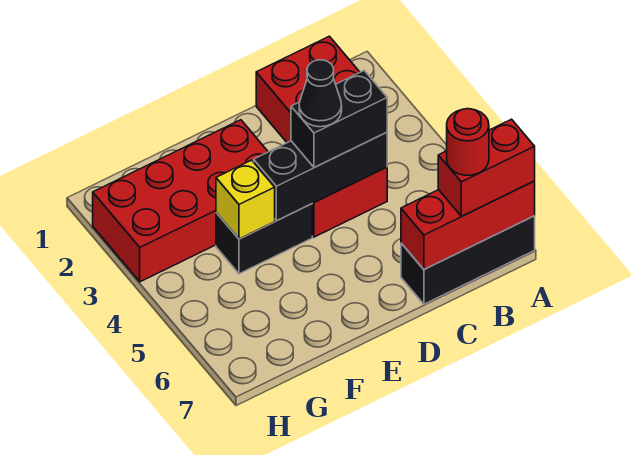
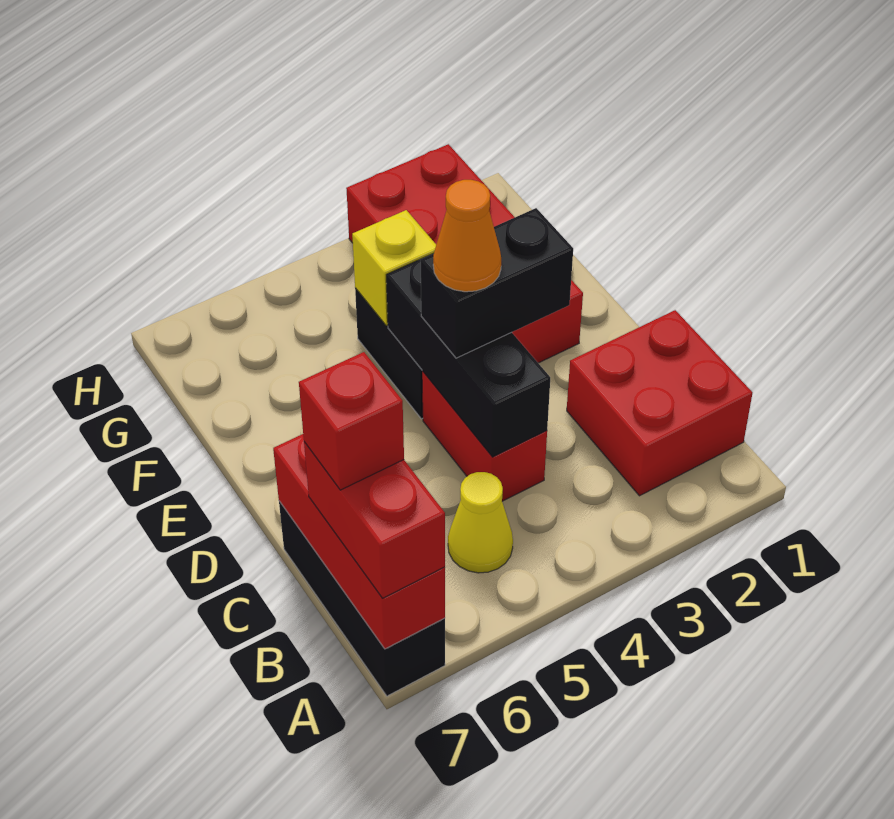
none -> yellow 1x1 cone [448,472,513,573]
red 1x1 round brick [447,109,489,175] -> red 1x1 brick [299,352,404,490]
black 1x2 brick [291,71,387,168] -> black 1x2 brick turned to [421,208,573,358]
black 1x1 cone [299,60,342,127] -> orange 1x1 cone [433,180,501,292]

